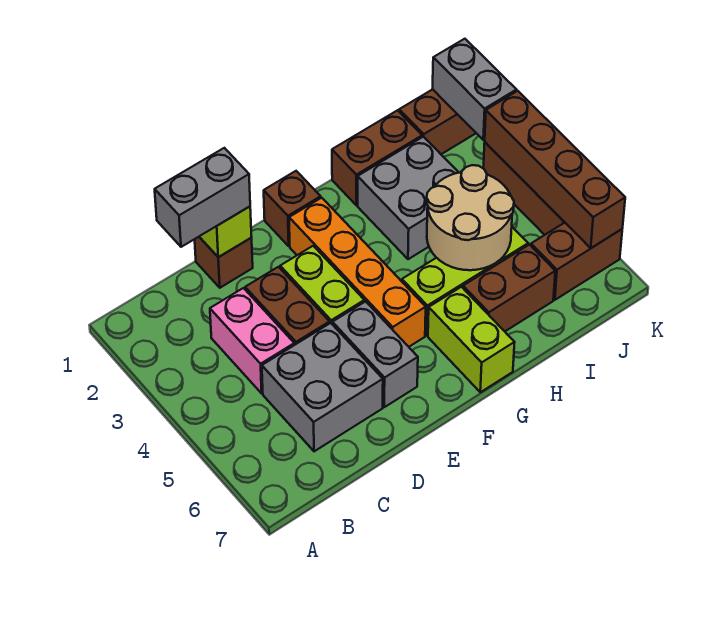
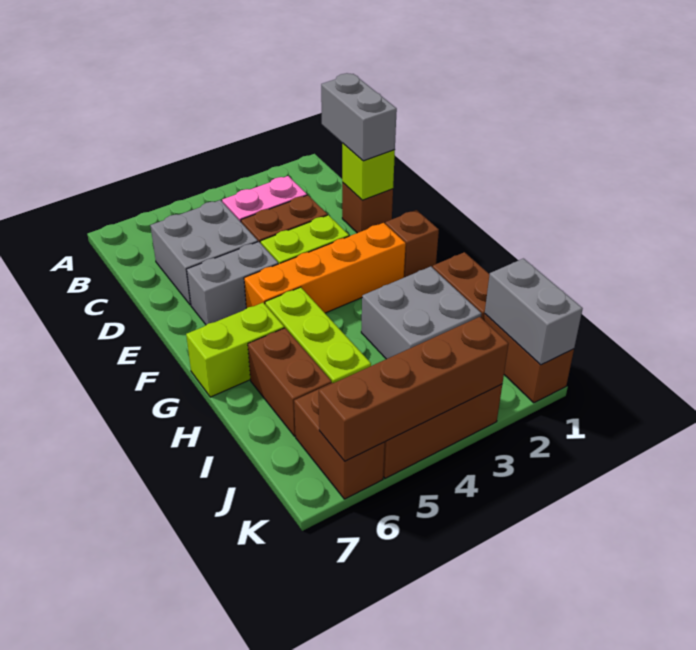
tan 2x2 round brick [427,165,514,270] -> none
grey 1x2 brick [433,39,516,140] -> grey 1x2 brick turned to [485,259,583,365]

